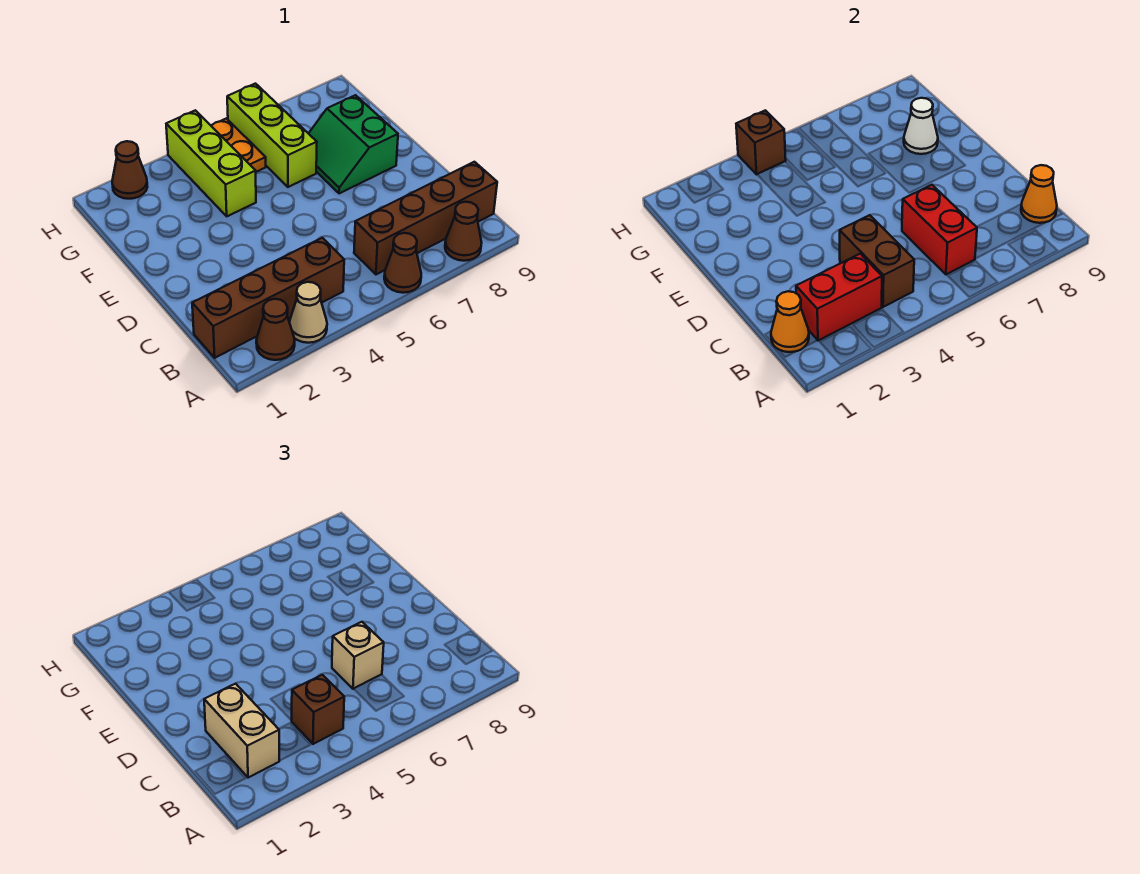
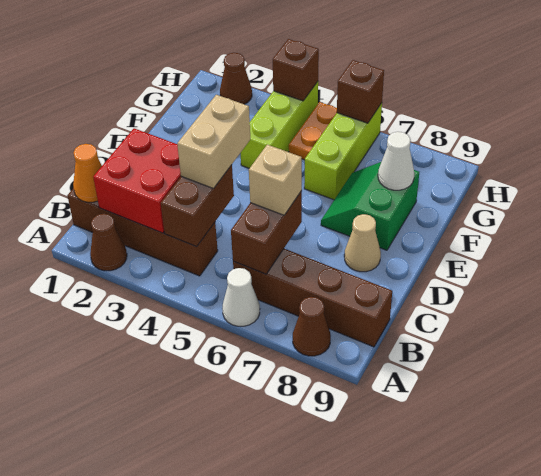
tan 1x1 cone [289,282,327,343] -> tan 1x1 cone moved to [344,214,381,272]
brown 1x1 cone [384,233,421,293] -> white 1x1 cone [222,268,260,326]
red 1x2 brick [796,254,882,341] -> red 2x2 brick [93,128,181,233]
tan 1x2 brick [204,684,279,778] -> tan 1x2 brick moved to [177,95,250,189]
brown 1x1 brick [292,675,344,744] -> brown 1x1 brick moved to [337,60,384,123]
red 1x2 brick [902,185,977,274] -> brown 1x2 brick [231,191,302,274]
orange 1x1 cone [1021,165,1057,223] -> none

